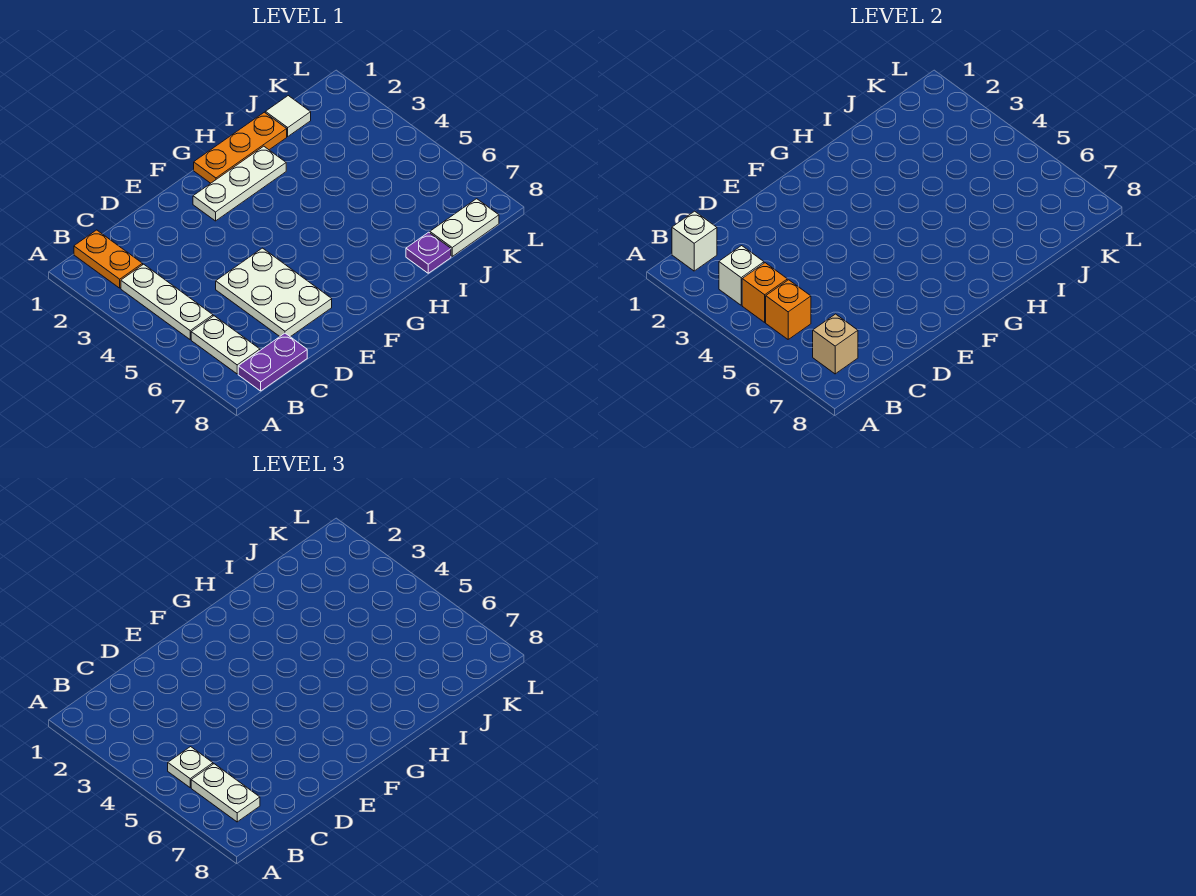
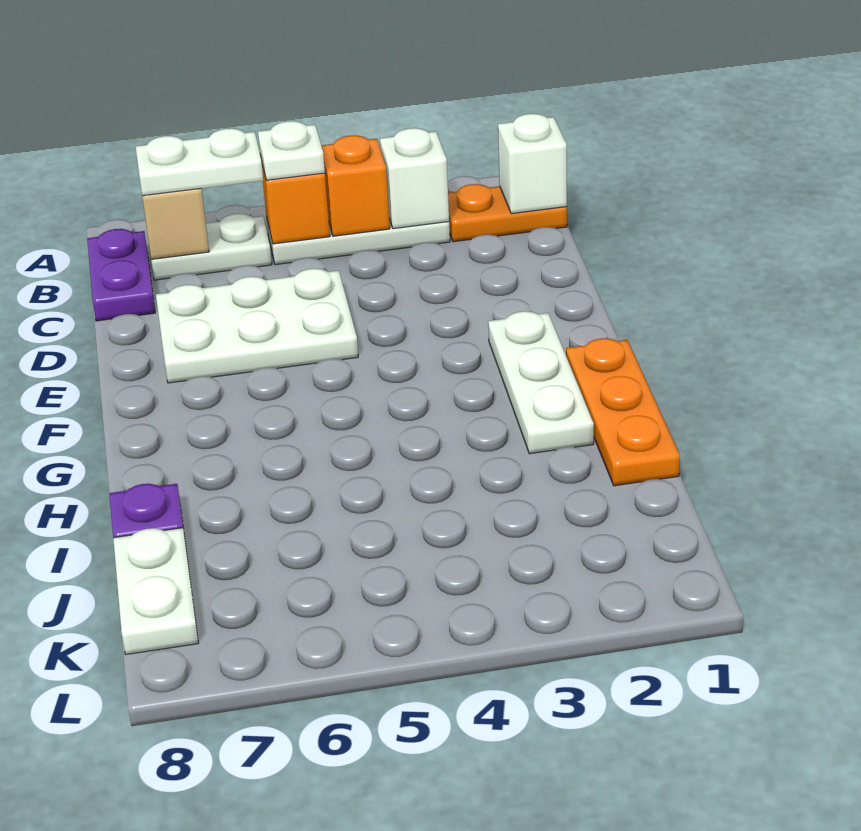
white 1x1 tile [265,96,311,136] -> none

